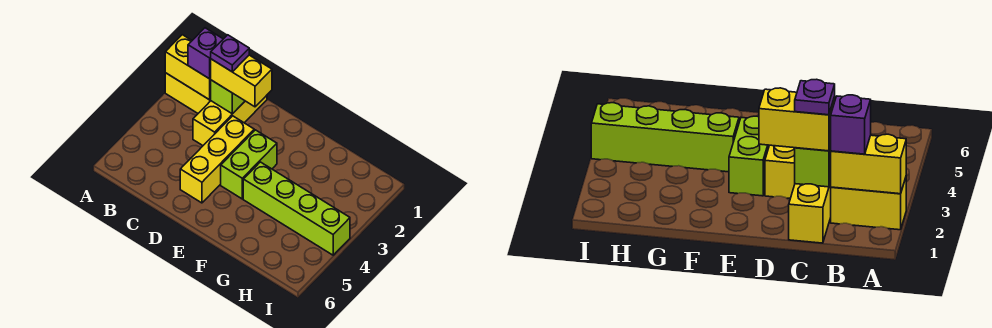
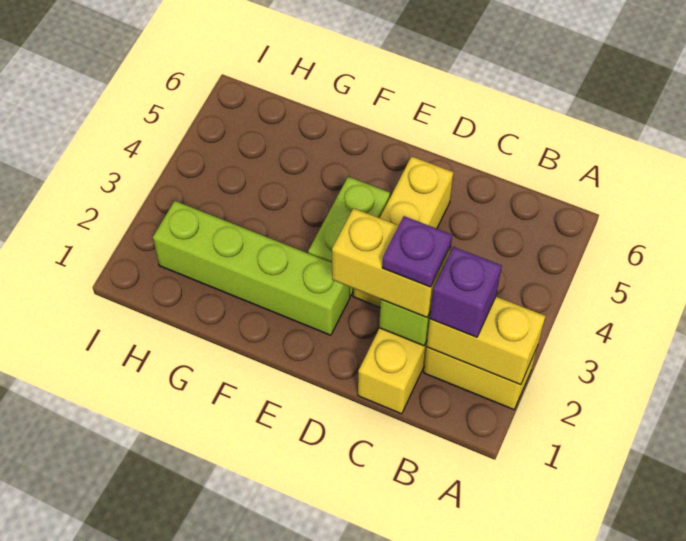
lime 1x4 brick [243,162,350,255] -> lime 1x4 brick moved to [153,201,350,335]

